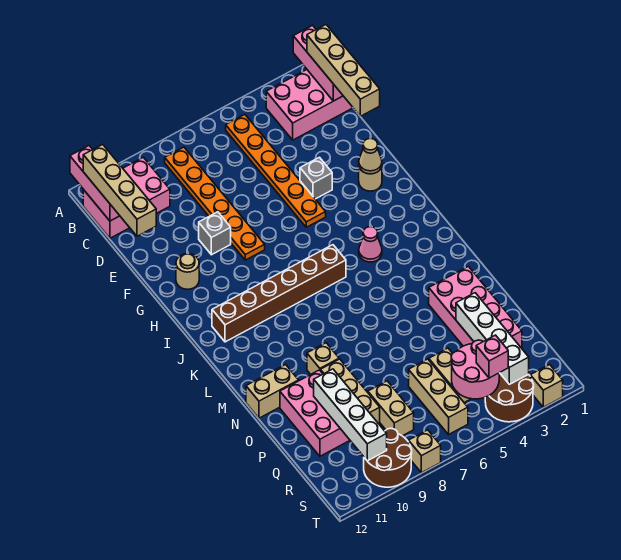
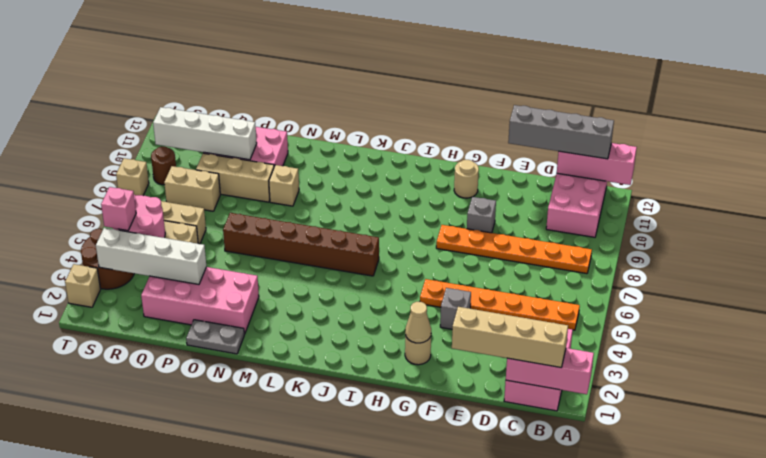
tan 1x4 brick [83,144,156,236] -> grey 1x4 brick [508,105,614,159]
pink 1x1 cone [359,227,382,262] -> none
brown 1x6 brick [212,245,346,342] -> brown 1x6 brick turned to [223,213,379,276]
none -> grey 1x2 plate [186,320,244,354]
tan 1x2 brick [246,365,299,418] -> none
brown 2x2 round brick [364,428,412,487] -> brown 1x1 round brick [151,146,176,185]

